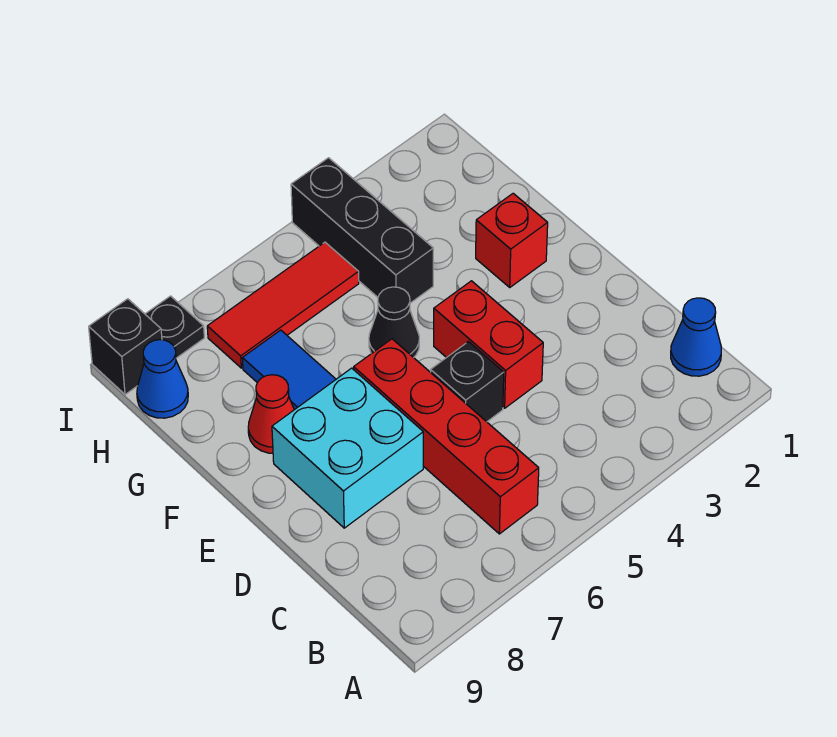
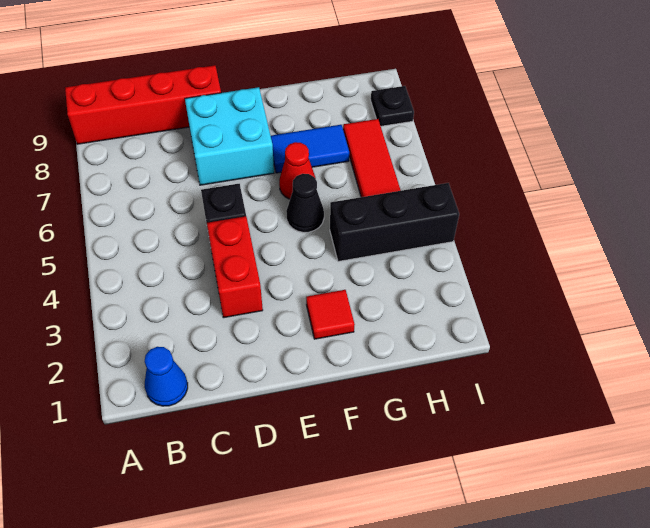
red 1x4 brick [354,339,539,534] -> red 1x4 brick moved to [65,65,221,144]
red 1x2 brick [434,281,543,408] -> red 1x2 brick turned to [207,216,263,318]
red 1x1 brick [476,193,548,287] -> red 1x1 tile [306,290,355,339]
red 1x1 cone [248,375,294,453] -> red 1x1 cone moved to [279,142,316,199]
blue 1x1 cone [137,340,188,418] -> none
black 1x1 brick [89,299,162,394] -> none

